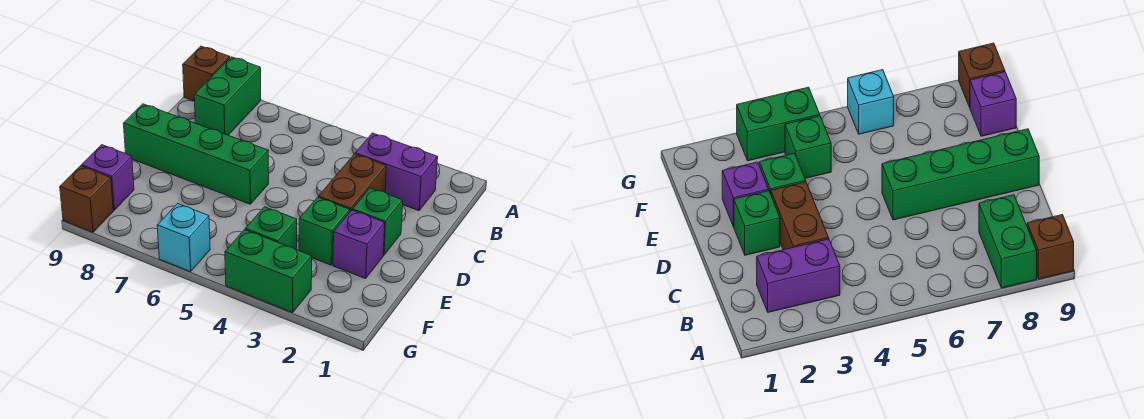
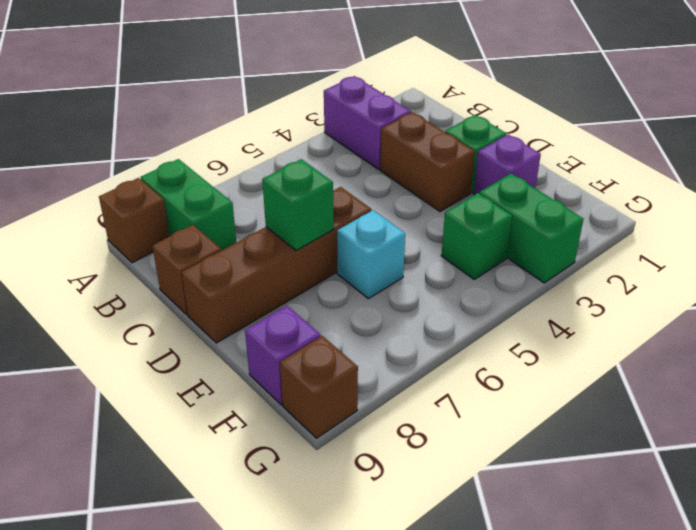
purple 1x2 brick [355,133,438,211] -> purple 1x2 brick turned to [324,76,411,169]
none -> brown 1x1 brick [153,225,221,315]
green 1x4 brick [123,104,269,204] -> brown 1x4 brick [182,187,371,343]
green 1x1 brick [299,197,350,265] -> green 1x1 brick moved to [262,159,334,250]
green 1x2 brick [225,230,312,313] -> green 1x2 brick turned to [479,174,583,283]
cyan 1x1 brick [157,204,210,272] -> cyan 1x1 brick moved to [337,210,405,299]

